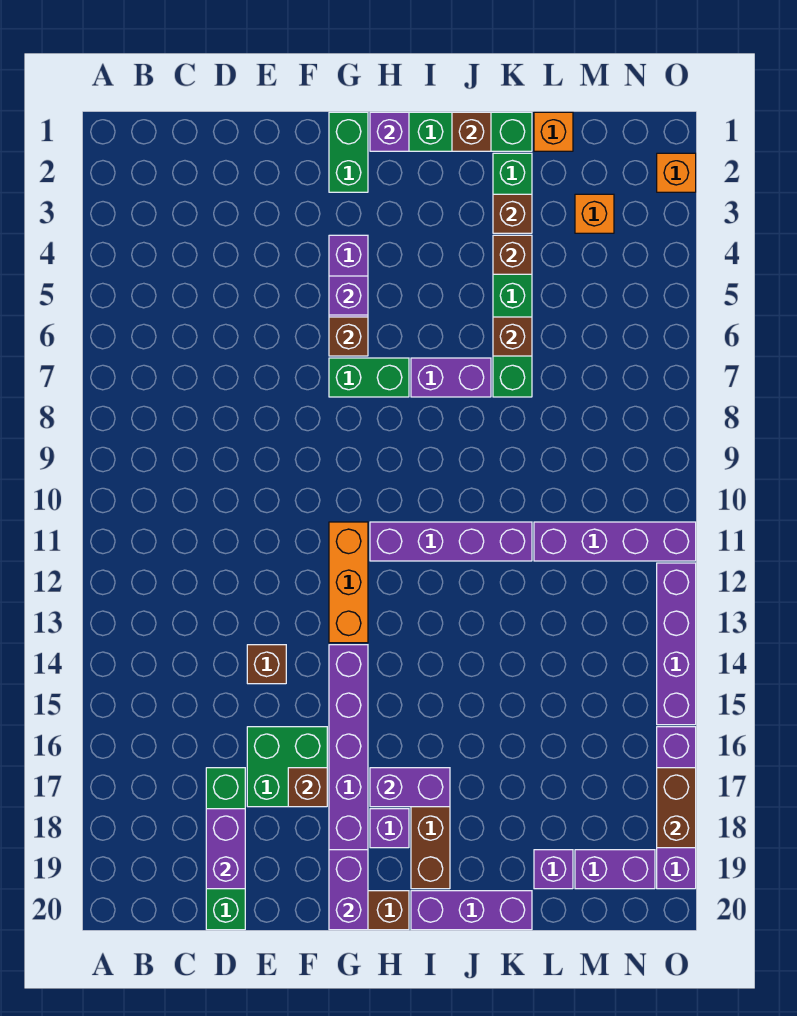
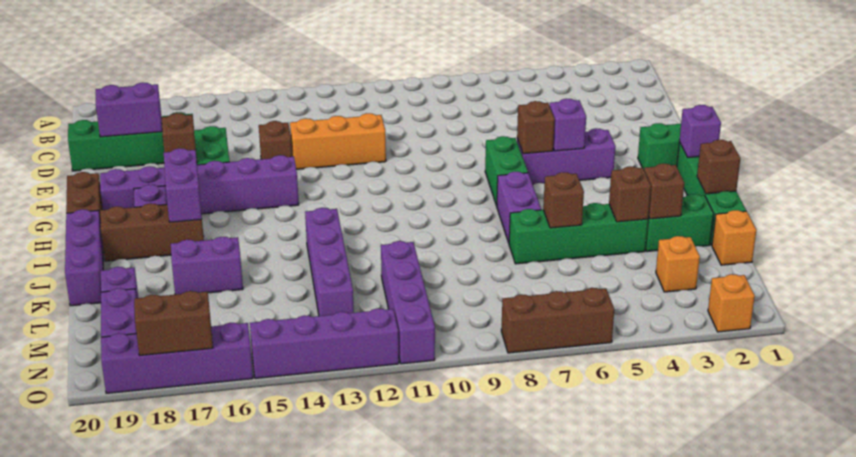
orange 1x3 brick [329,522,368,643] -> orange 1x3 brick moved to [290,113,386,169]
purple 1x2 brick [329,850,368,930] -> purple 1x2 brick moved to [171,237,243,295]
purple 1x4 brick [370,522,532,561] -> purple 1x4 brick moved to [305,208,354,316]
none -> brown 1x3 brick [501,288,614,353]

